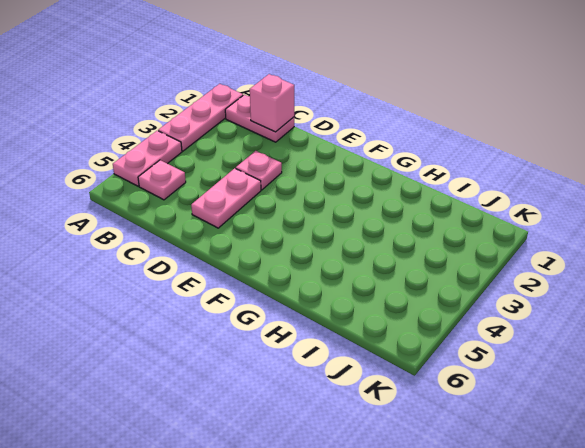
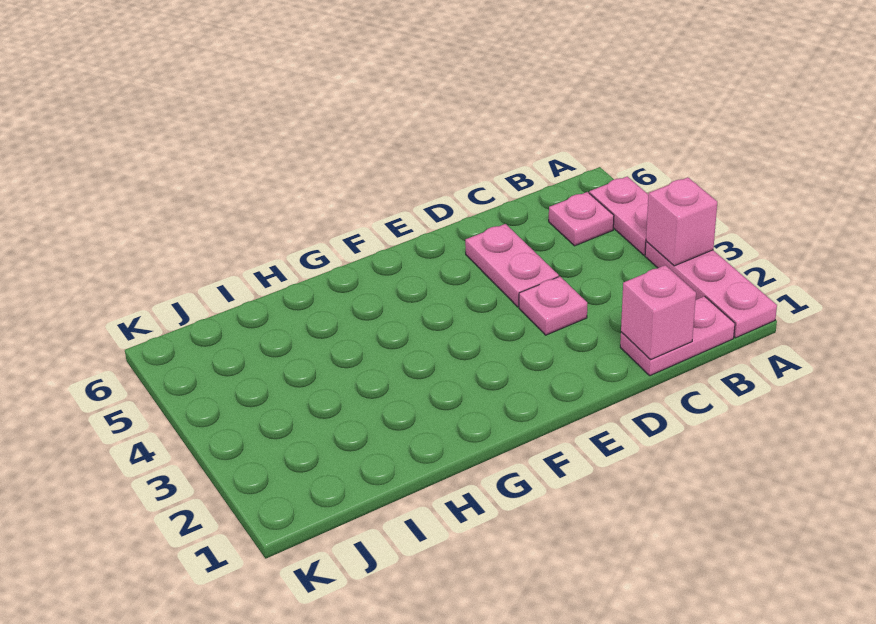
none -> pink 1x1 brick [646,177,717,266]

